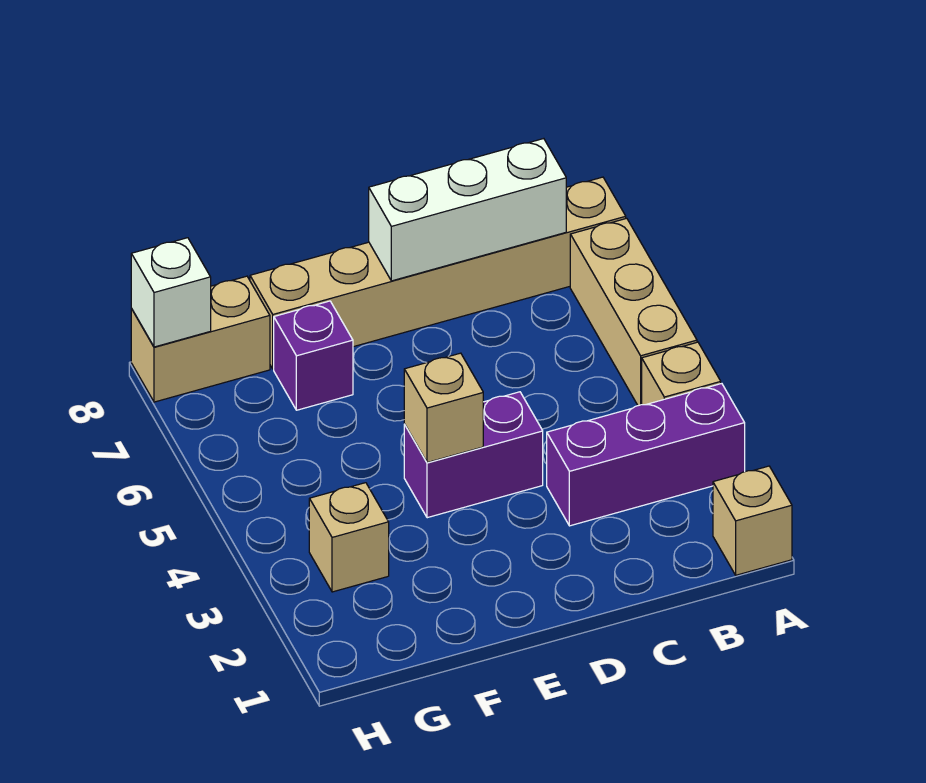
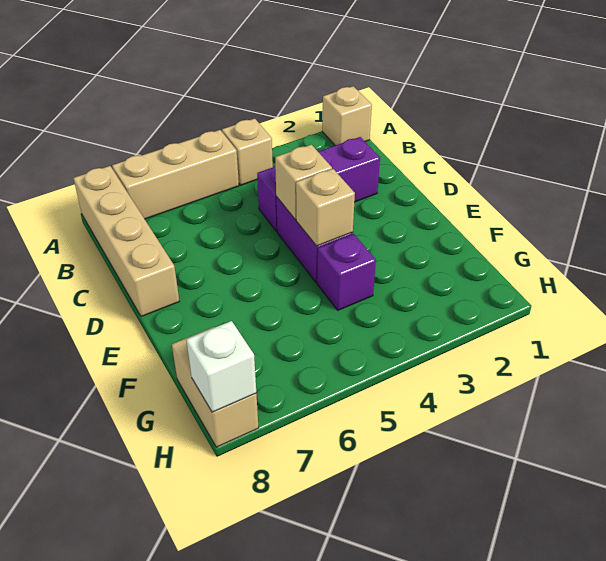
purple 1x3 brick [547,384,745,526] -> purple 1x3 brick turned to [257,137,380,231]
tan 1x6 brick [250,177,626,369] -> tan 1x4 brick [74,166,179,317]
white 1x3 brick [369,139,566,281] -> none
purple 1x1 brick [274,301,353,410] -> purple 1x1 brick moved to [317,234,376,310]
tan 1x1 brick [309,483,389,592] -> tan 1x1 brick moved to [275,145,332,220]

